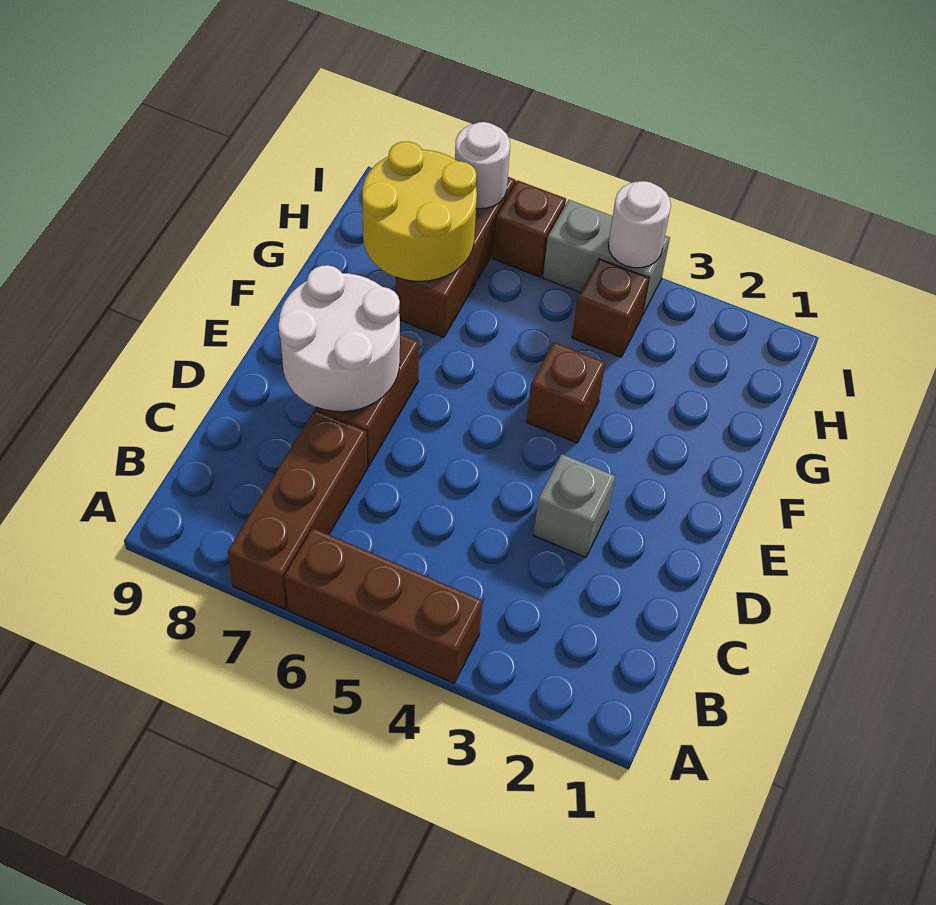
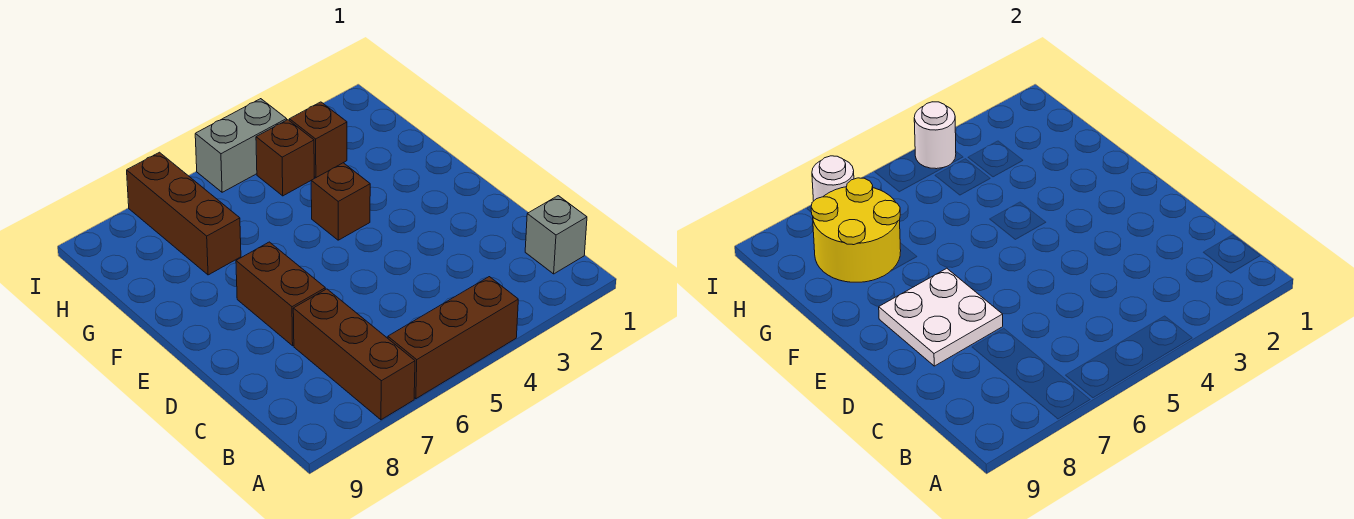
grey 1x1 brick [533,454,615,557] -> grey 1x1 brick moved to [525,196,587,274]
white 2x2 round brick [278,265,400,412] -> white 2x2 plate [879,268,1003,366]
brown 1x1 brick [493,181,566,277] -> brown 1x1 brick moved to [290,102,347,178]

